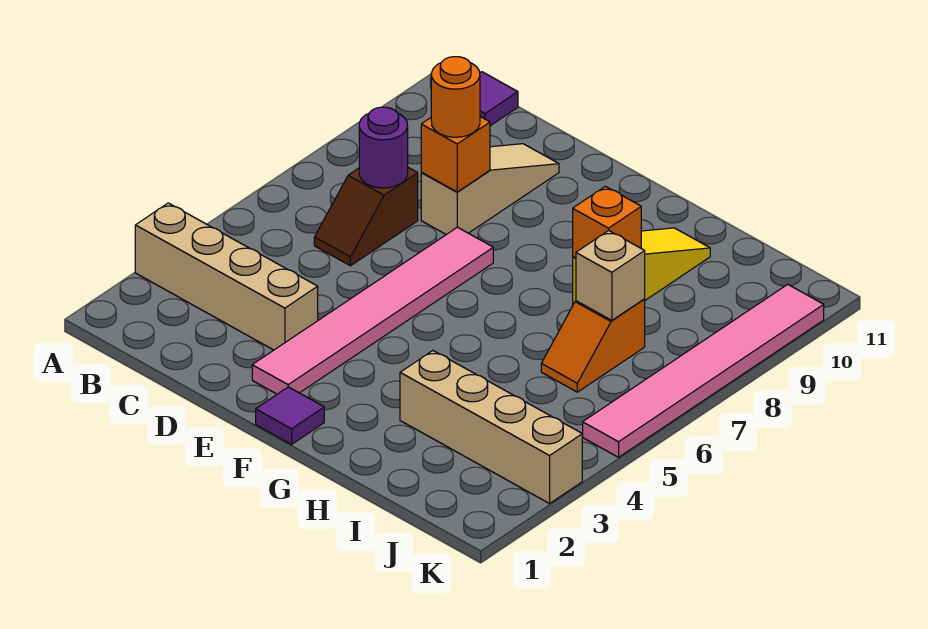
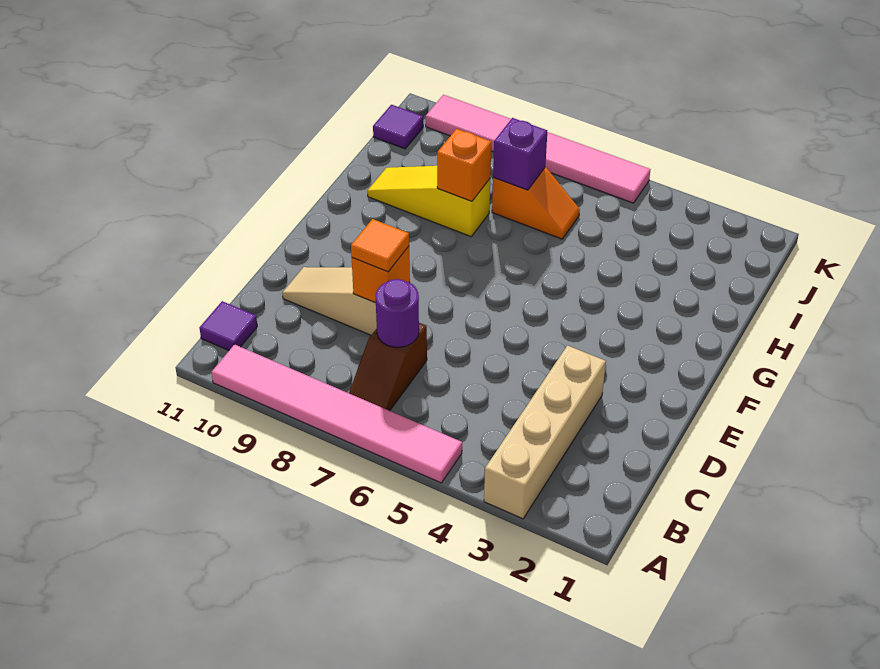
brown 1x2 slope [314,168,418,266] -> brown 1x2 slope turned to [349,323,427,411]
orange 1x1 round brick [431,57,480,137] -> orange 1x1 tile [351,219,409,272]
pink 1x6 tile [252,227,493,394] -> pink 1x6 tile moved to [212,344,462,483]
purple 1x1 tile [256,387,324,444] -> purple 1x1 tile moved to [373,105,423,149]
tan 1x4 brick [400,351,582,504] -> none
tan 1x1 brick [576,231,645,320] -> purple 1x1 brick [493,118,547,190]

